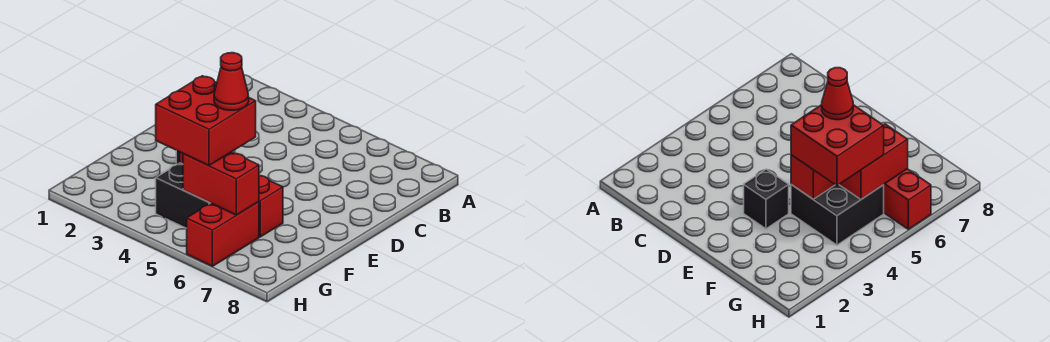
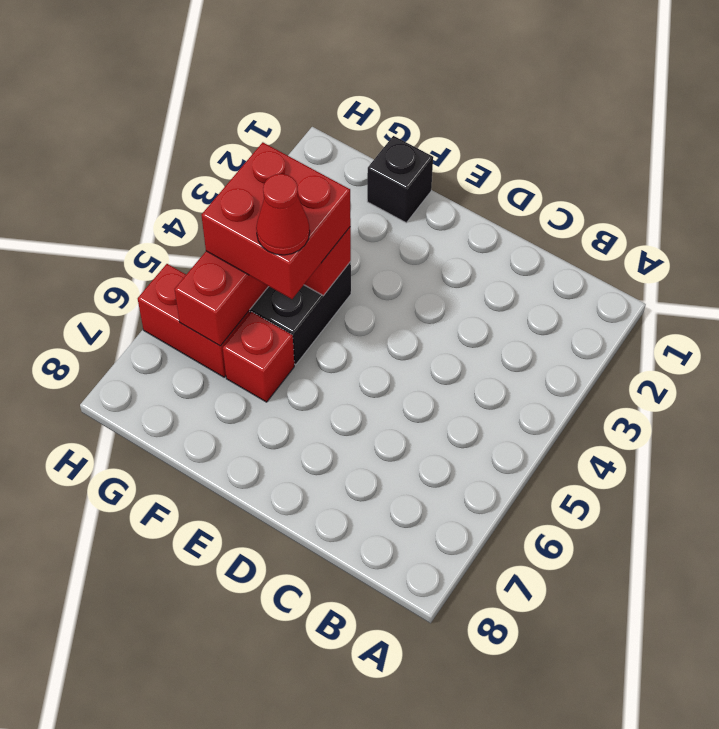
black 1x1 brick [744,169,789,229] -> black 1x1 brick moved to [367,136,433,223]

